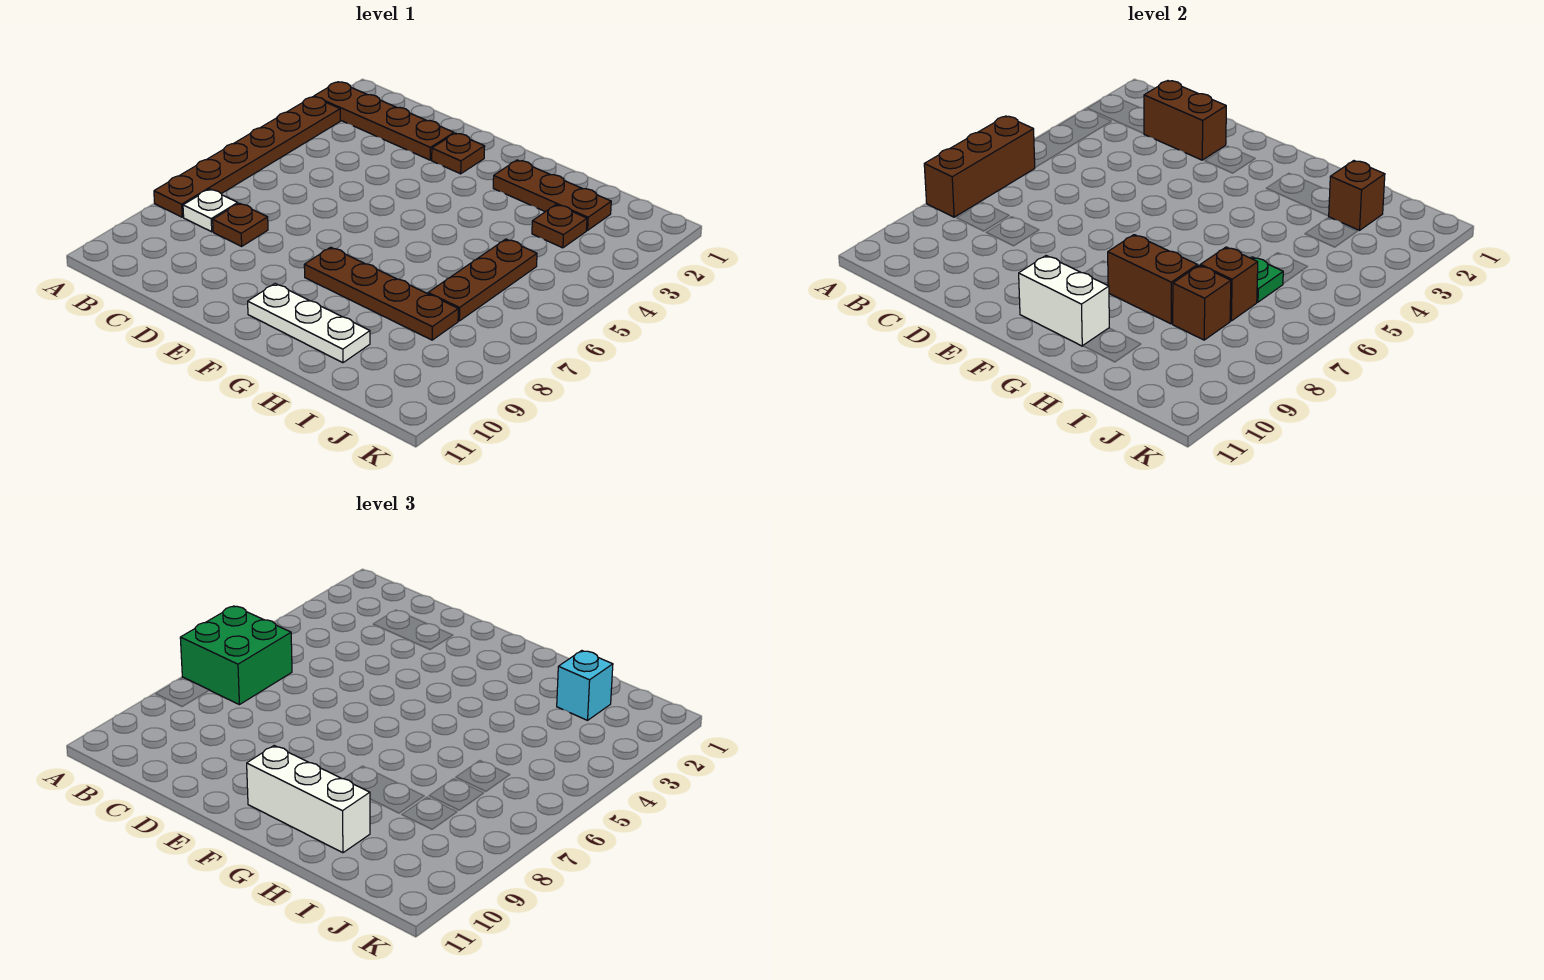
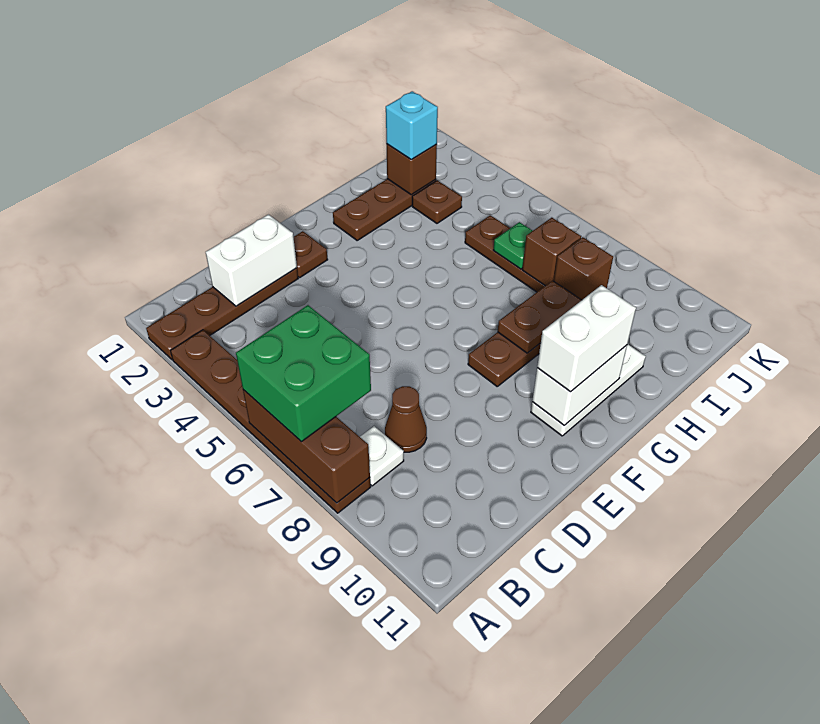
brown 1x2 brick [1144,81,1226,160] -> white 1x2 brick [206,214,297,306]
brown 1x1 plate [213,203,268,246] -> brown 1x1 cone [385,386,427,452]
white 1x3 brick [247,746,370,853] -> white 1x2 brick [537,285,636,392]
brown 1x2 brick [1108,235,1198,324] -> brown 1x2 plate [498,281,582,353]

